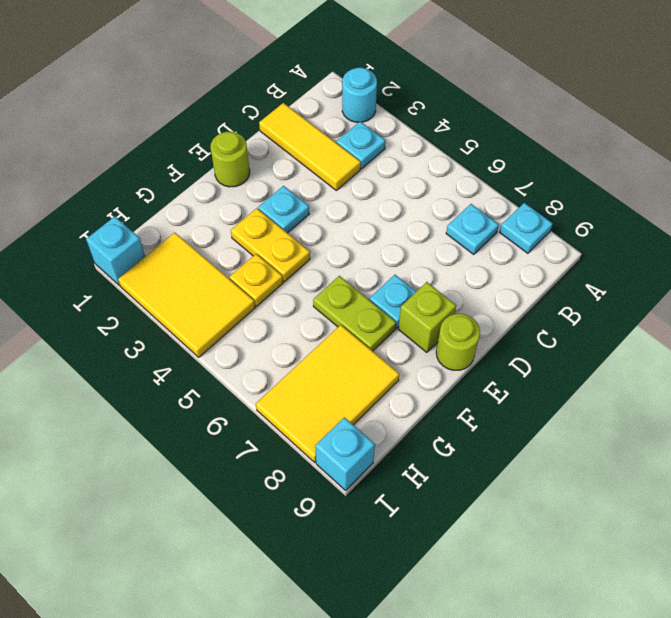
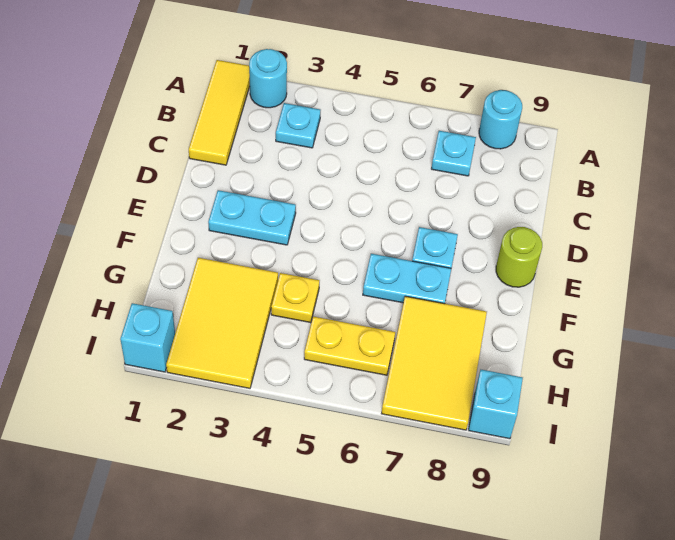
cyan 1x1 plate [500,203,553,253] -> cyan 1x1 round brick [479,90,522,149]
yellow 1x3 tile [259,103,361,190] -> yellow 1x3 tile turned to [189,60,250,165]
lime 1x1 round brick [211,132,250,187] -> none
cyan 1x1 plate [258,186,309,233] -> cyan 1x2 plate [208,190,296,245]
lime 1x1 brick [398,282,456,352] -> none
yellow 1x2 plate [231,208,310,282] -> yellow 1x2 plate moved to [304,317,395,375]
lime 1x2 plate [313,276,396,351] -> cyan 1x2 plate [363,254,451,304]
yellow 2x3 tile [118,233,255,357] -> yellow 2x3 tile turned to [166,258,278,388]

